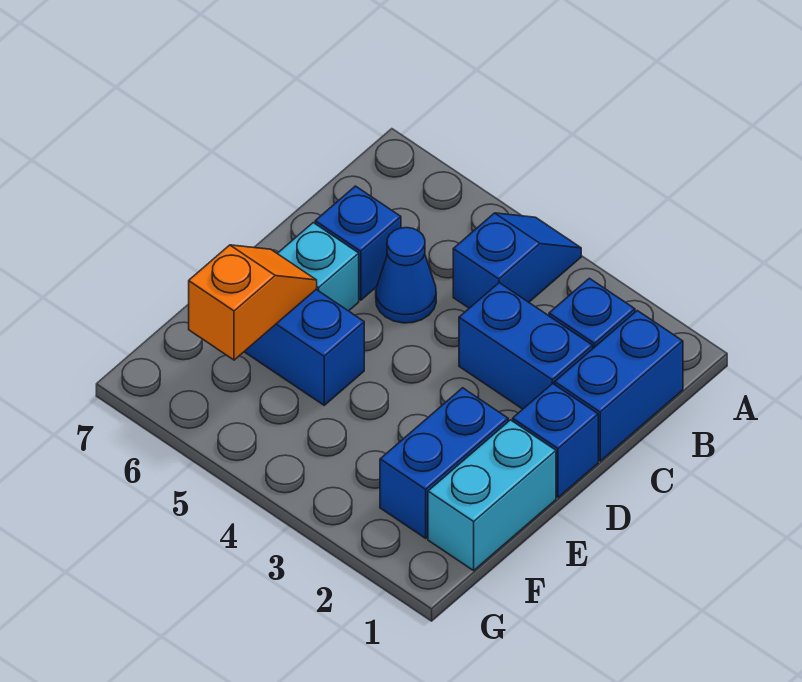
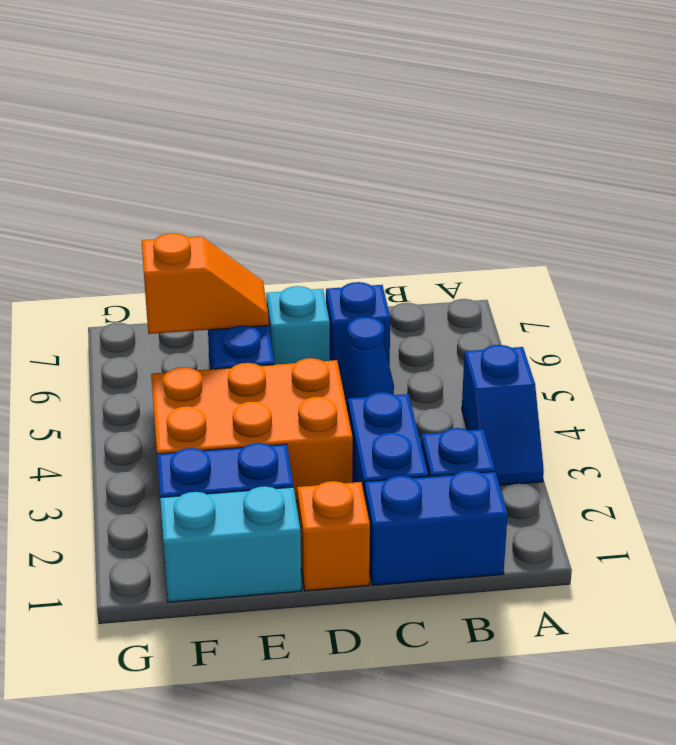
blue 1x2 slope [453,213,581,308] -> blue 1x2 slope turned to [462,345,544,485]
blue 1x1 brick [513,384,598,498] -> orange 1x1 brick [297,481,370,591]
none -> orange 2x3 brick [151,358,353,501]

